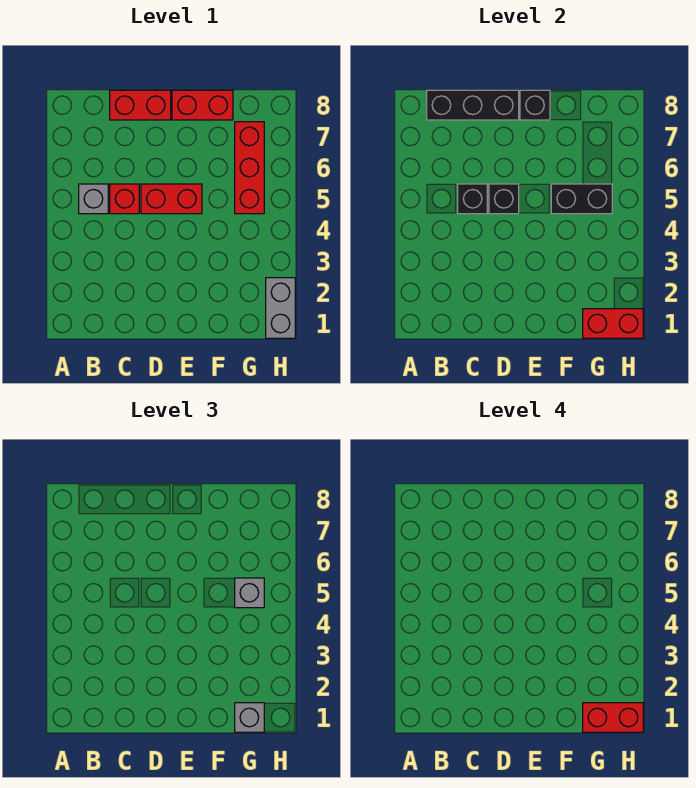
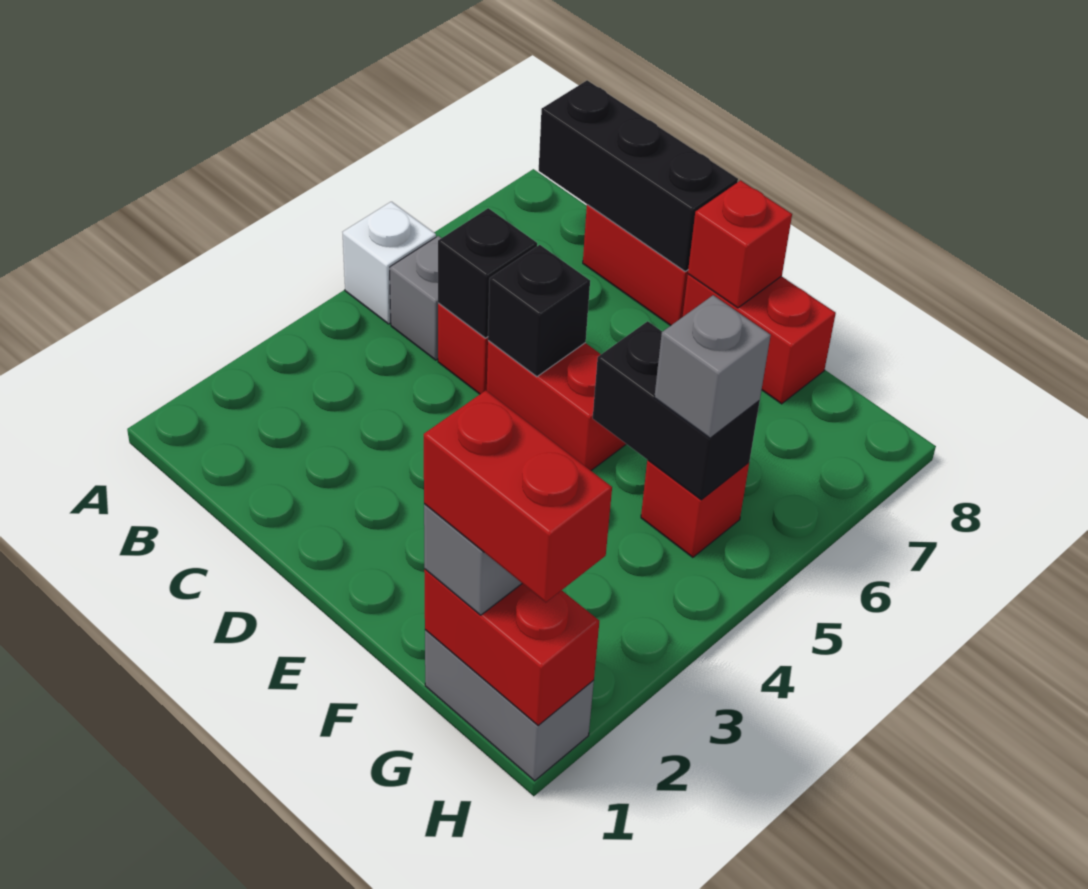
none -> white 1x1 brick [343,202,436,324]
black 1x1 brick [520,90,550,120] -> red 1x1 brick [688,180,792,308]
red 1x3 brick [235,122,264,214] -> red 1x1 brick [641,460,749,557]
grey 1x2 brick [266,278,295,338] -> grey 1x2 brick turned to [425,630,594,781]

